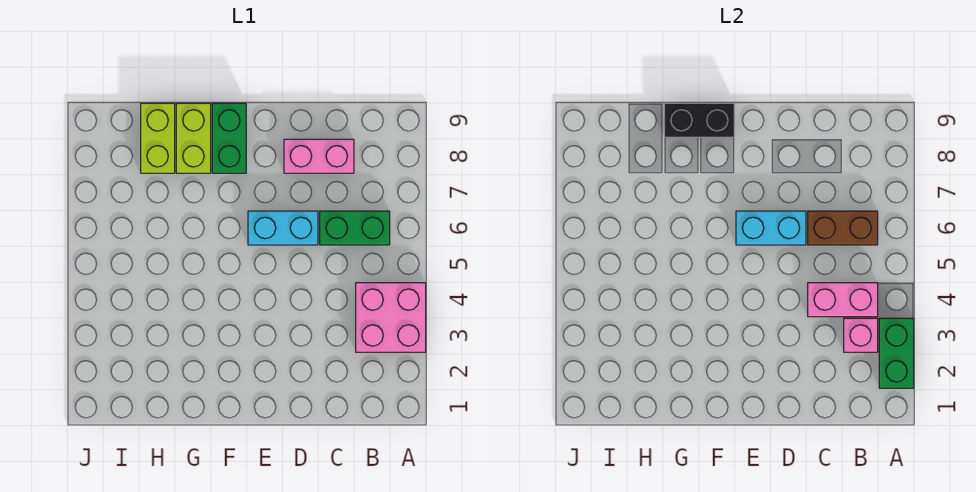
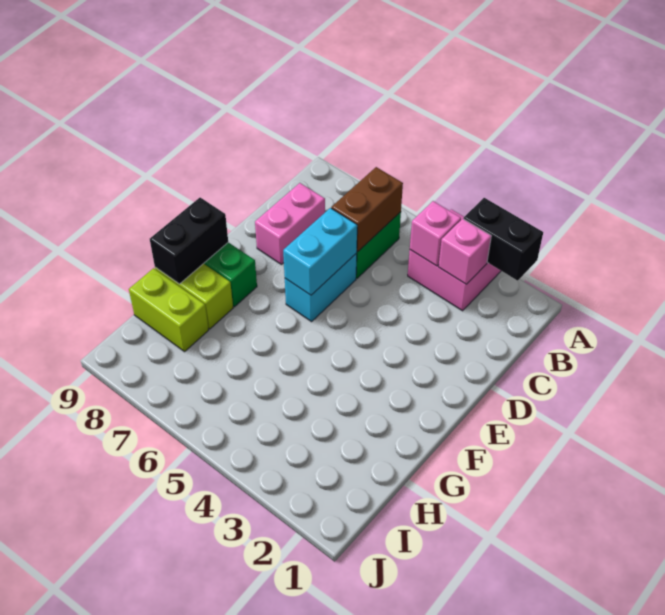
green 1x2 brick [879,318,914,388] -> black 1x2 brick [464,198,543,281]
pink 1x2 brick [808,283,878,317] -> pink 1x1 brick [410,201,461,266]

